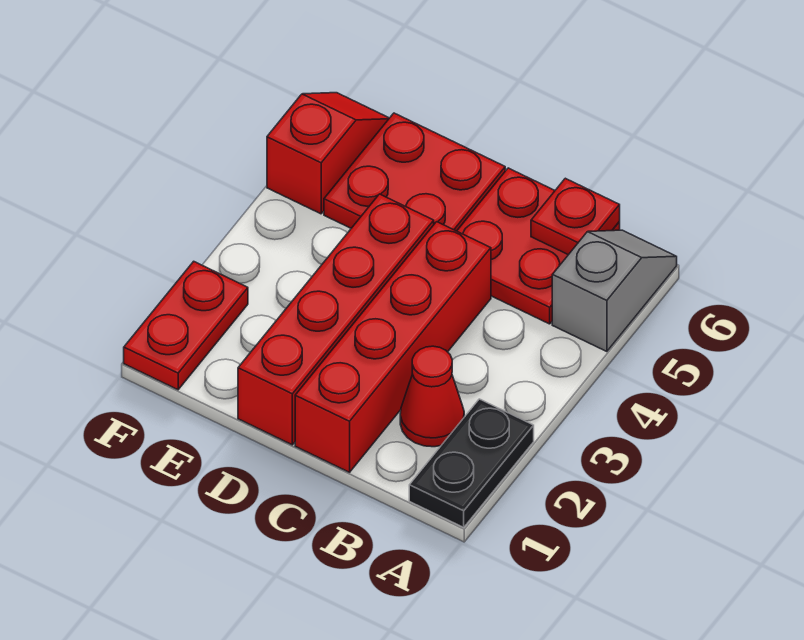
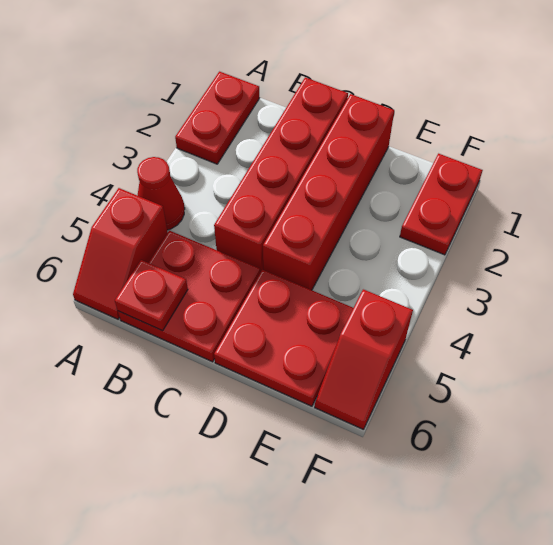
black 1x2 plate [409,399,534,527] -> red 1x2 plate [175,72,260,164]
grey 1x2 slope [552,230,677,352] -> red 1x2 slope [73,188,168,319]
red 1x1 cone [400,346,464,447] -> red 1x1 cone moved to [137,157,185,230]

